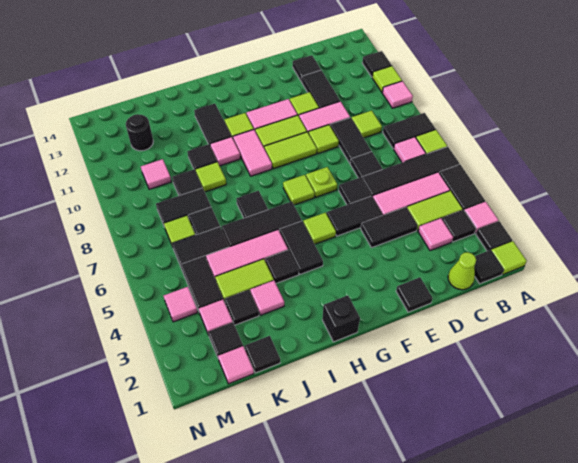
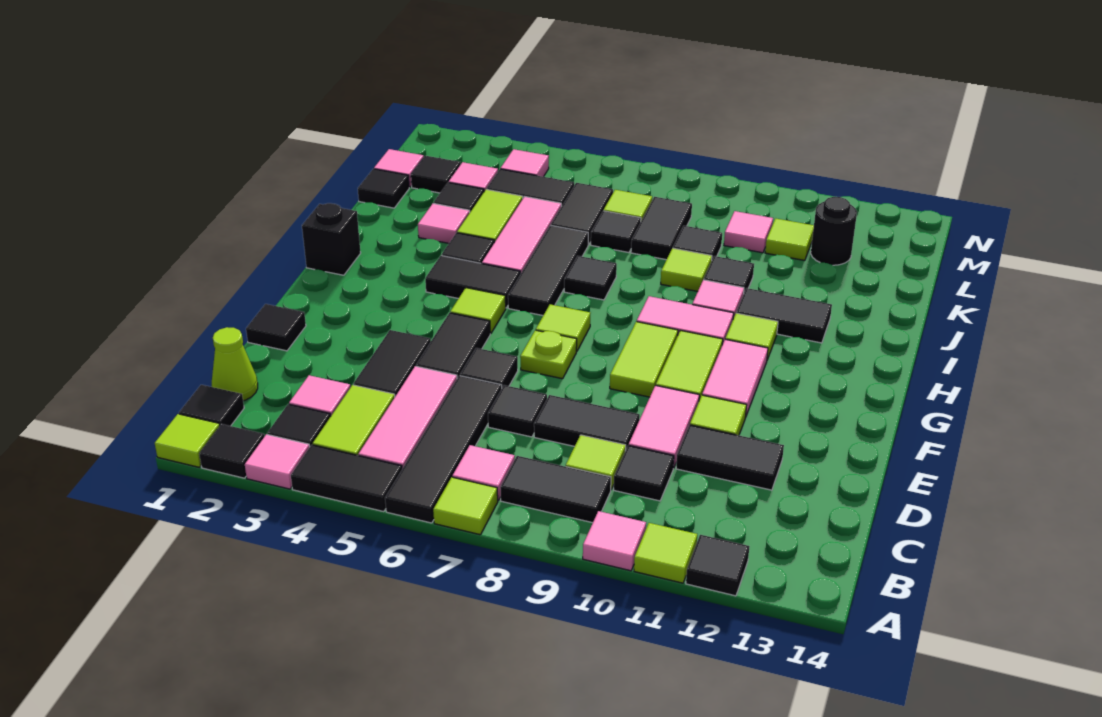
black 1x2 tile [383,113,435,149] -> black 1x2 tile turned to [500,456,611,523]
black 1x1 tile [293,55,321,82] -> black 1x1 tile moved to [614,445,674,501]
lime 1x1 tile [308,125,339,153] -> lime 1x1 tile moved to [765,218,814,261]

